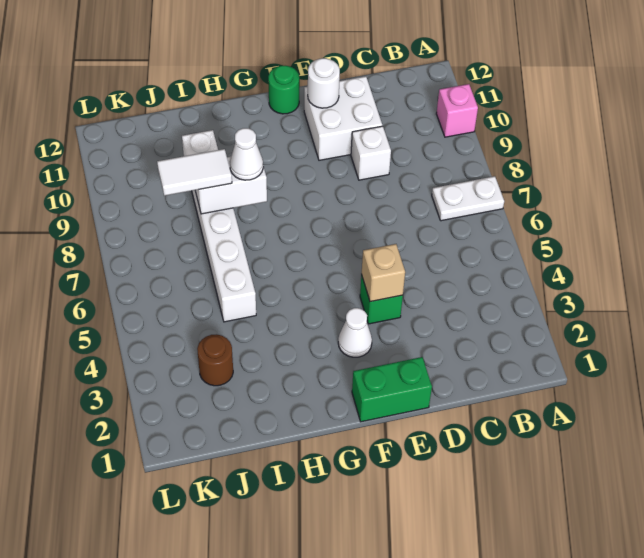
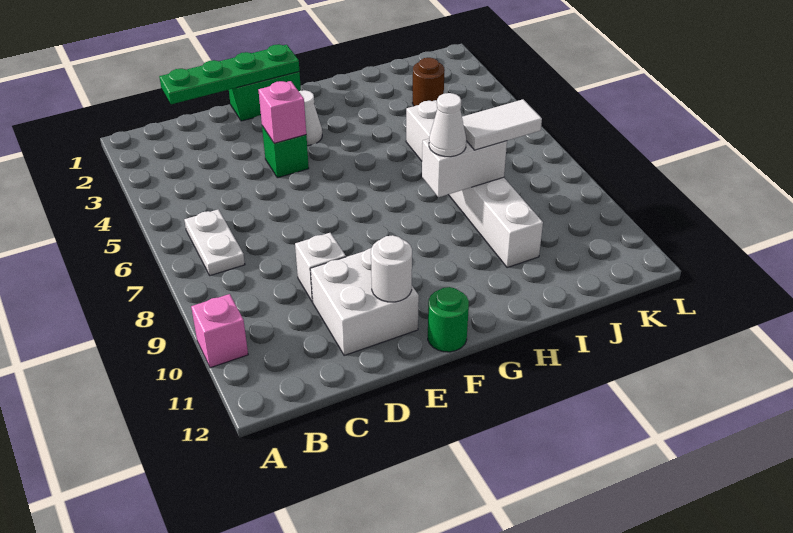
white 1x2 plate [432,176,504,221] -> white 1x2 plate turned to [184,209,245,276]
none -> green 1x4 plate [159,44,299,104]
tan 1x1 brick [361,244,405,302] -> pink 1x1 brick [258,81,306,143]

